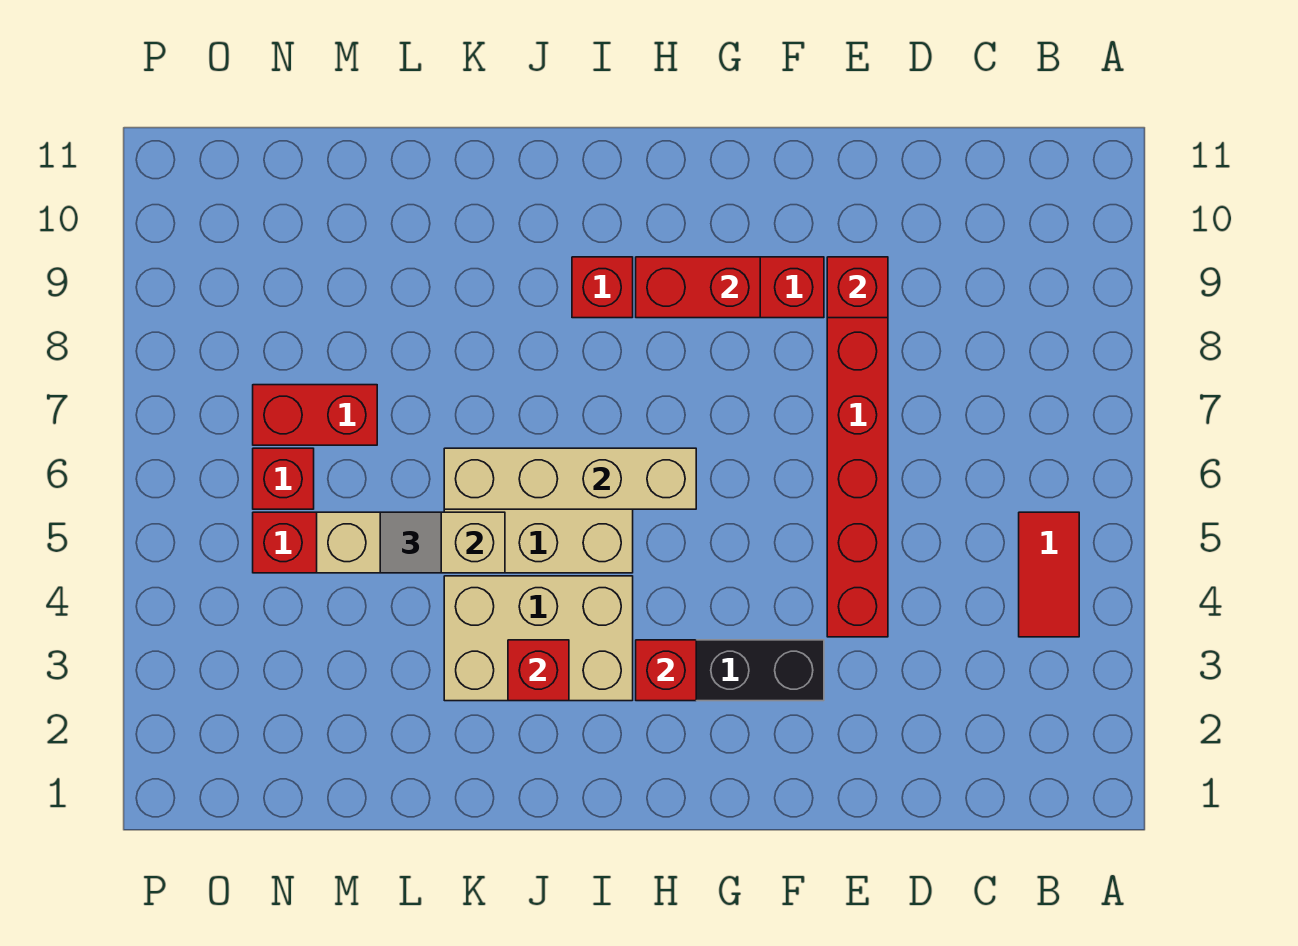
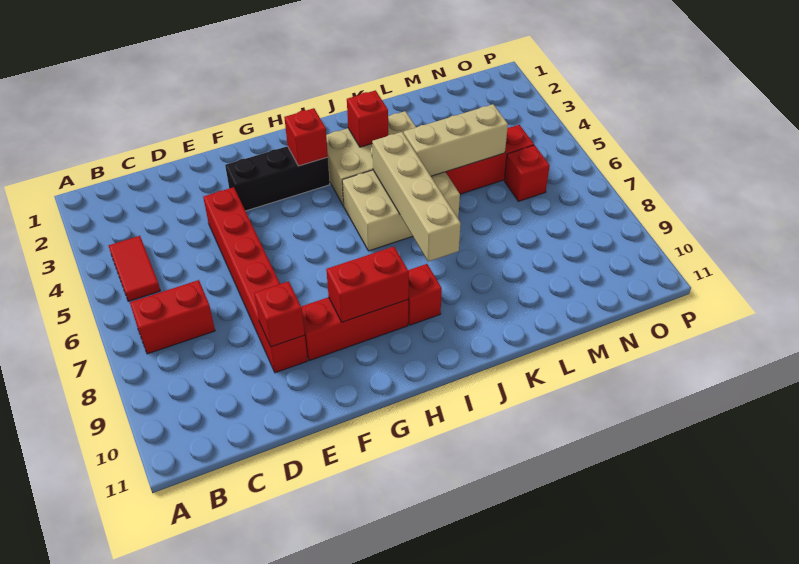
tan 1x4 brick [444,448,696,509] -> tan 1x4 brick turned to [372,132,461,262]
grey 1x1 tile [380,512,441,573] -> none
red 1x2 brick [253,385,377,445] -> red 1x2 brick moved to [130,280,215,354]

